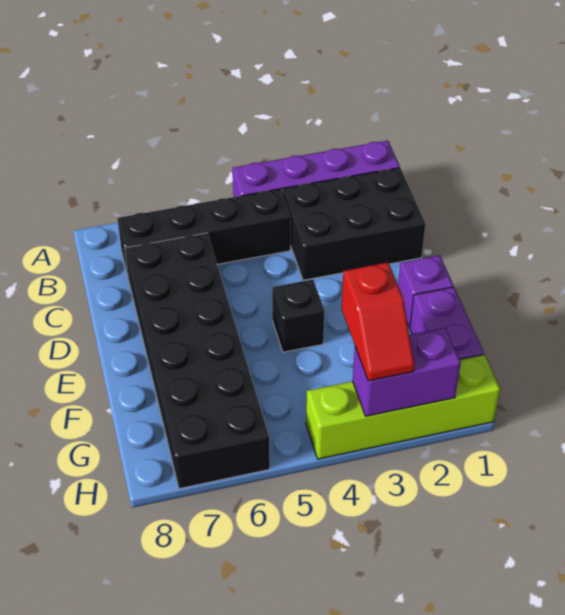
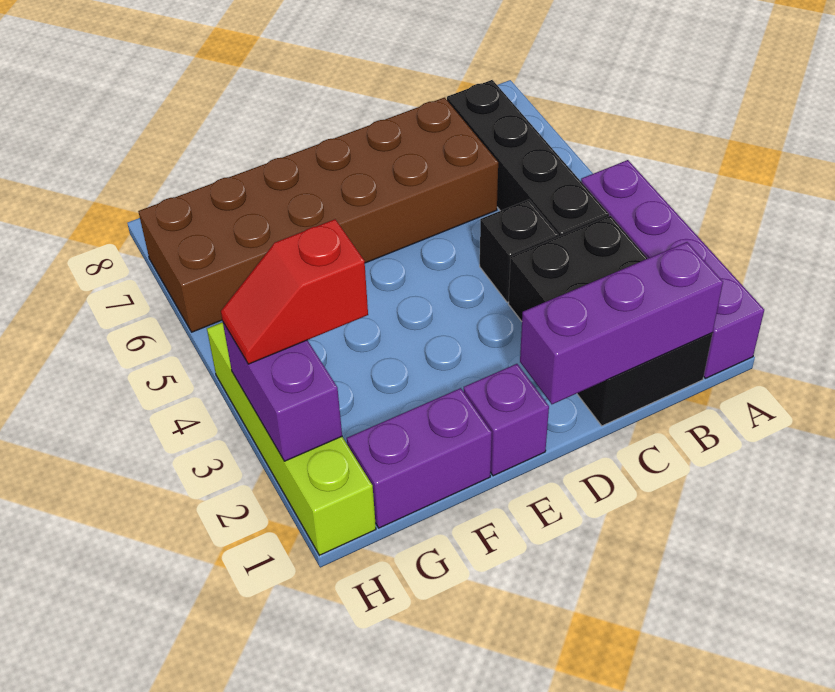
none -> purple 1x3 brick [520,242,723,404]
black 2x6 brick [125,233,270,489] -> brown 2x6 brick [138,98,498,332]
black 1x1 brick [272,279,325,352] -> black 1x1 brick moved to [480,200,558,302]

